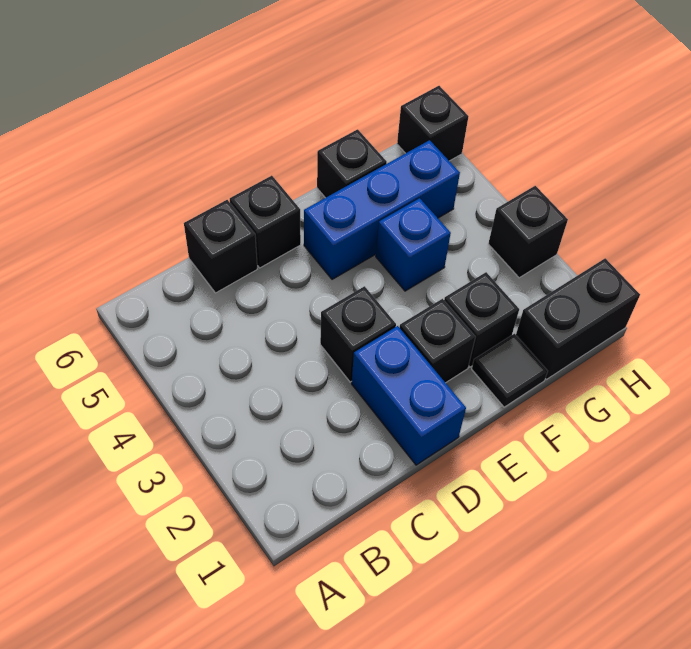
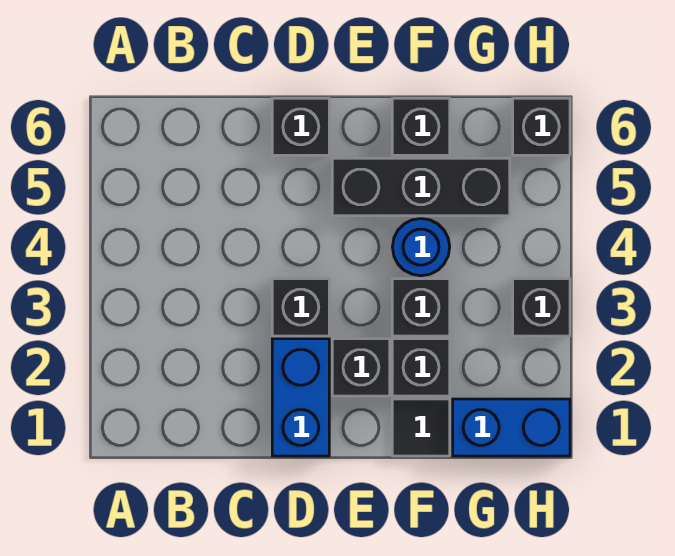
black 1x1 brick [184,200,257,293] -> black 1x1 brick moved to [392,279,450,336]
blue 1x3 brick [304,140,460,279] -> black 1x3 brick [332,158,510,216]
blue 1x1 brick [376,198,451,291] -> blue 1x1 round brick [393,219,450,276]
black 1x2 brick [516,258,640,379] -> blue 1x2 brick [453,399,570,456]

